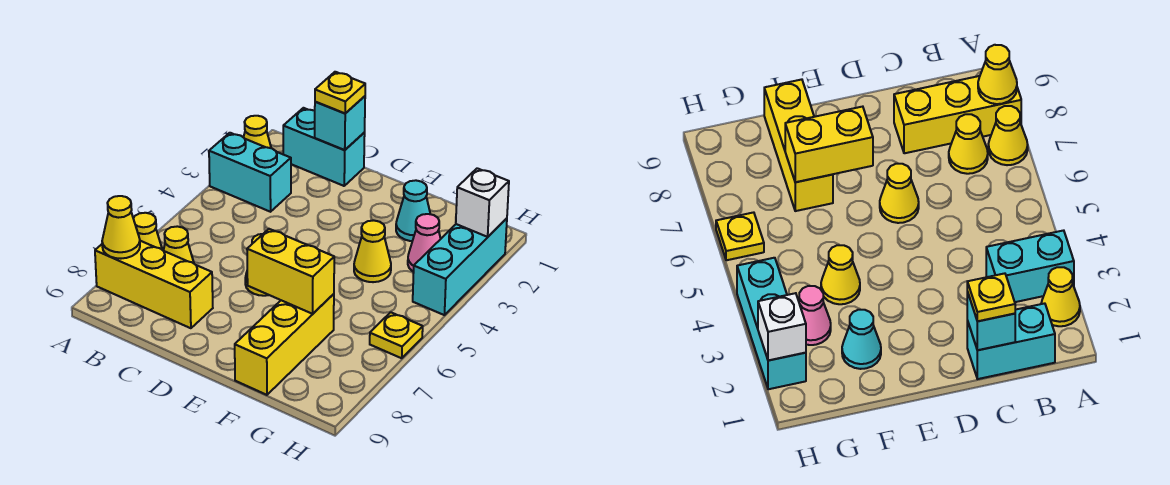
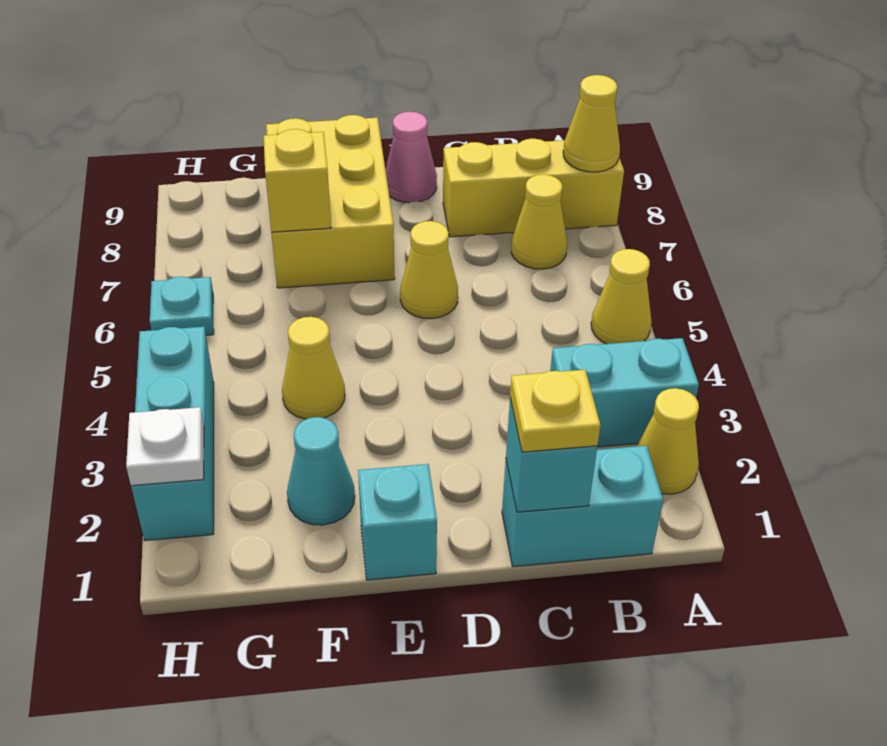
yellow 1x1 cone [133,213,162,249] -> yellow 1x1 cone moved to [591,249,652,344]
none -> cyan 1x1 brick [358,464,437,580]
yellow 1x2 brick [247,229,334,314] -> yellow 1x1 brick [264,129,331,232]
yellow 1x3 brick [235,294,334,395] -> yellow 2x3 brick [266,115,395,288]
pink 1x1 cone [408,214,441,272] -> pink 1x1 cone moved to [385,112,437,203]
white 1x1 brick [456,168,509,237] -> white 1x1 plate [126,407,204,486]
yellow 1x1 plate [370,312,423,358] -> cyan 1x1 plate [150,277,214,335]

